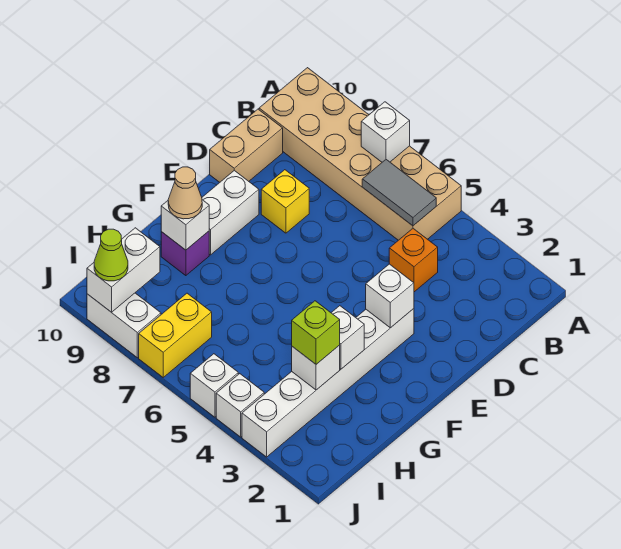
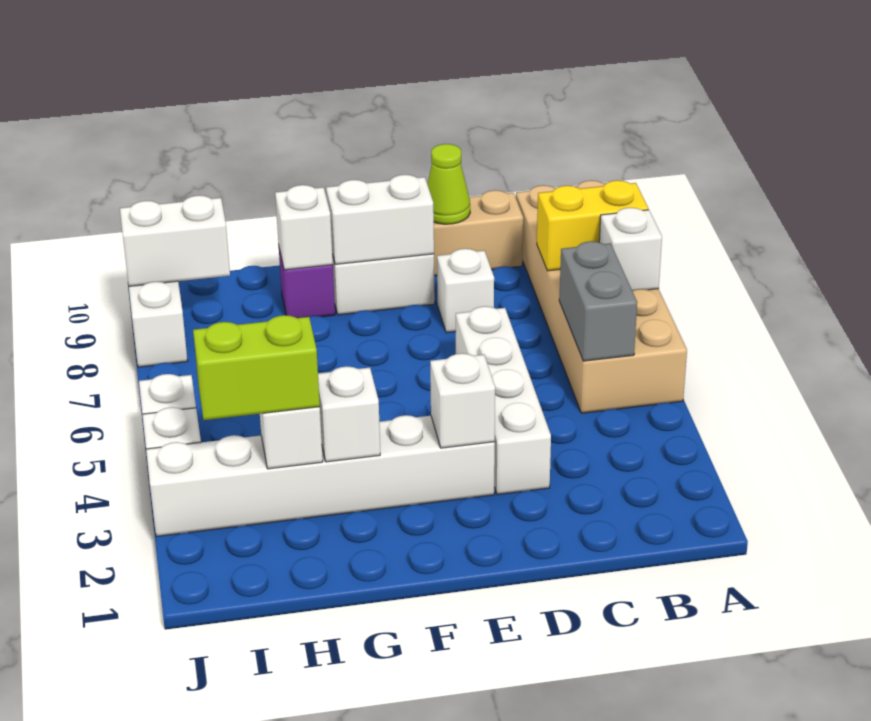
grey 1x2 tile [362,160,436,226] -> grey 1x2 brick [559,241,637,361]
orange 1x1 brick [389,229,438,292] -> none
none -> white 1x4 brick [456,306,551,495]
yellow 1x1 brick [261,170,309,233] -> white 1x1 brick [437,249,494,333]
none -> white 1x2 brick [326,175,434,264]
tan 1x1 cone [168,167,202,219] -> none
lime 1x1 brick [292,301,340,364] -> lime 1x2 brick [193,315,320,420]
yellow 1x2 brick [139,293,212,377] -> yellow 1x2 brick moved to [537,180,648,271]
lime 1x1 cone [94,229,128,281] -> lime 1x1 cone moved to [427,144,470,224]

